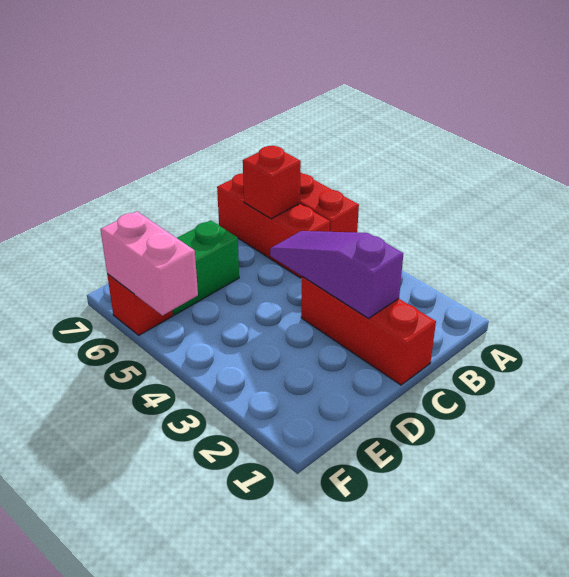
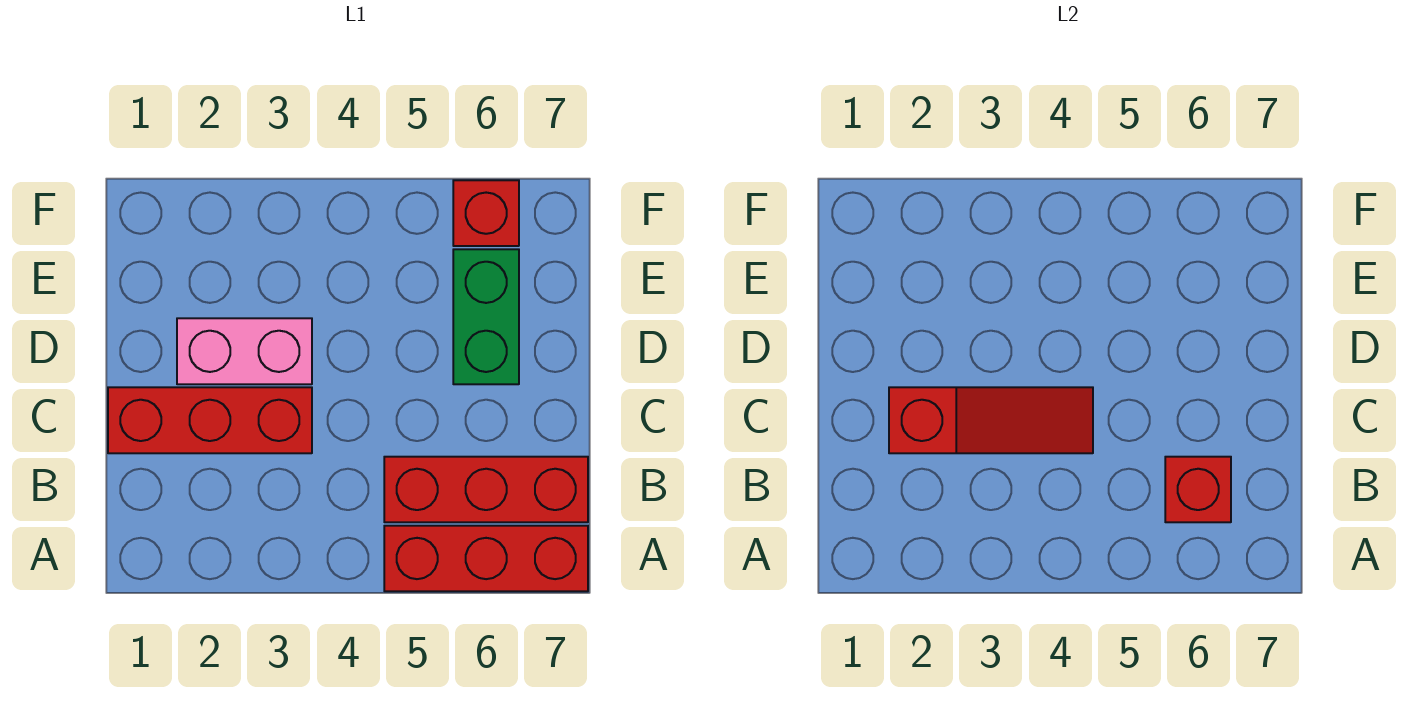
purple 1x3 slope [270,231,403,318] -> red 1x3 slope [889,387,1093,453]
pink 1x2 brick [100,211,198,315] -> pink 1x2 brick moved to [177,318,312,384]

